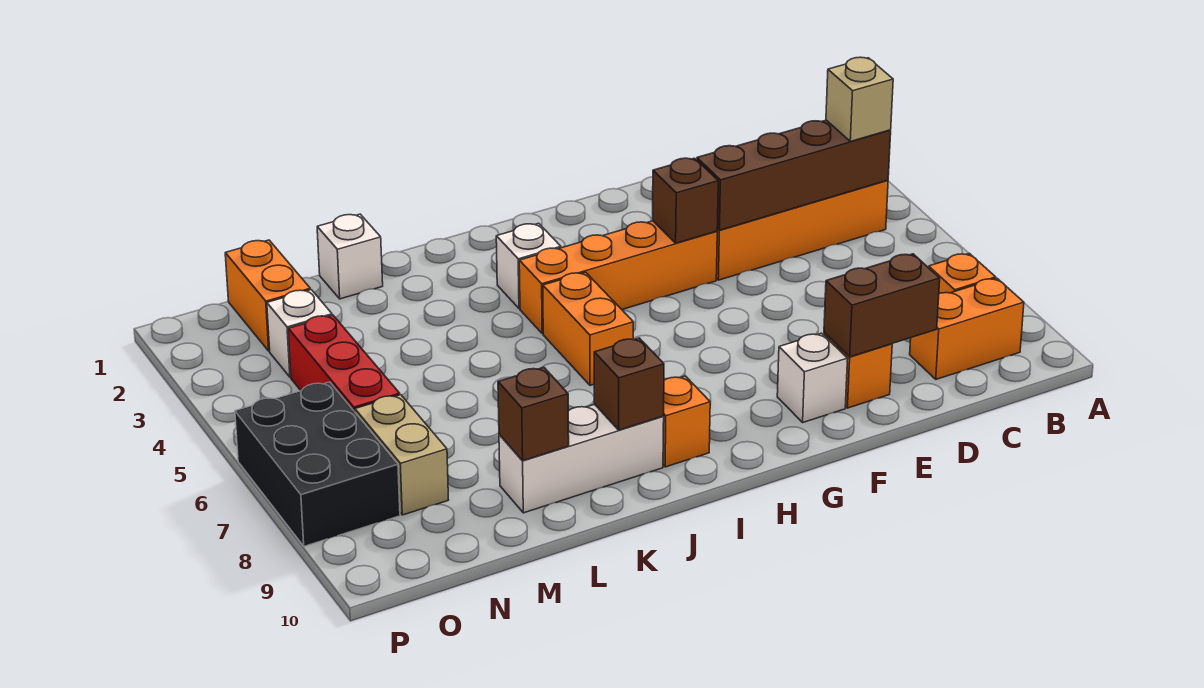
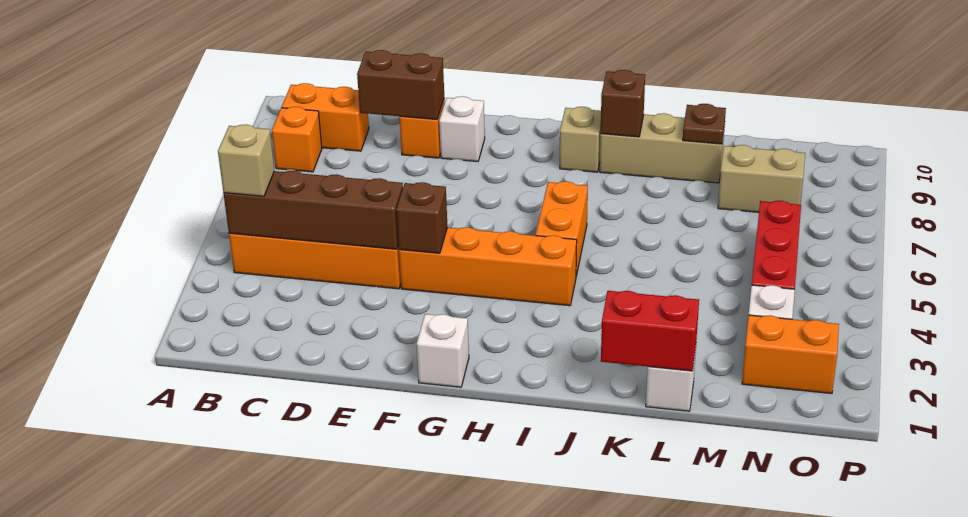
white 1x1 brick [496,223,561,309] -> white 1x1 brick moved to [417,314,469,387]
orange 1x1 brick [663,376,710,467] -> tan 1x1 brick [560,107,601,172]
white 1x3 brick [499,404,664,513] -> tan 1x3 brick [600,113,725,183]
none -> red 1x2 brick [601,291,699,371]
brown 1x1 brick [498,367,569,461] -> brown 1x1 plate [683,104,726,144]
orange 1x2 brick [225,240,310,351] -> orange 1x2 brick turned to [742,315,839,394]
tan 1x2 brick [355,395,448,515] -> tan 1x2 brick turned to [718,145,805,212]
black 2x3 brick [235,382,400,546] -> none

